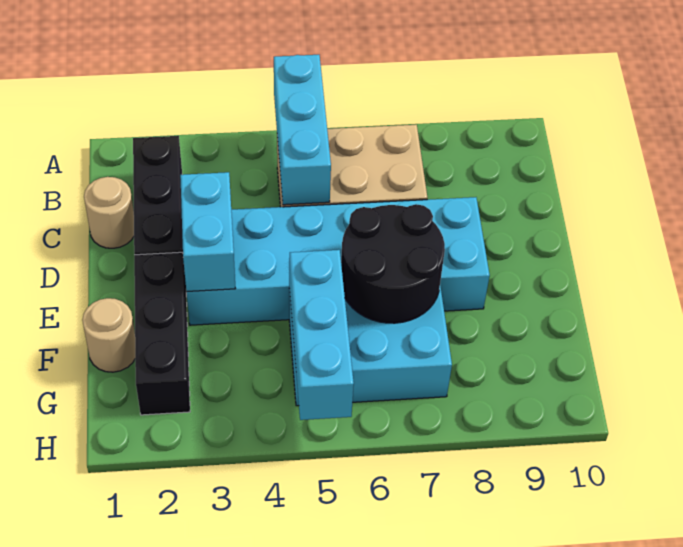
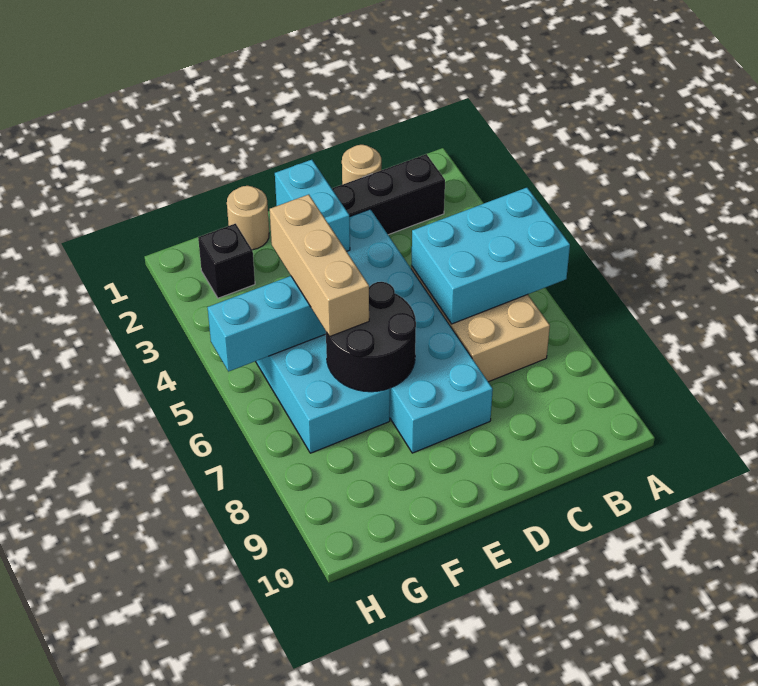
cyan 1x3 brick [274,55,331,205] -> cyan 2x3 brick [412,188,570,324]
cyan 1x2 brick [180,172,236,292] -> cyan 1x2 brick turned to [275,160,350,251]
black 1x3 brick [134,252,190,415] -> black 1x1 brick [198,224,255,298]
none -> tan 1x3 brick [270,195,369,337]

